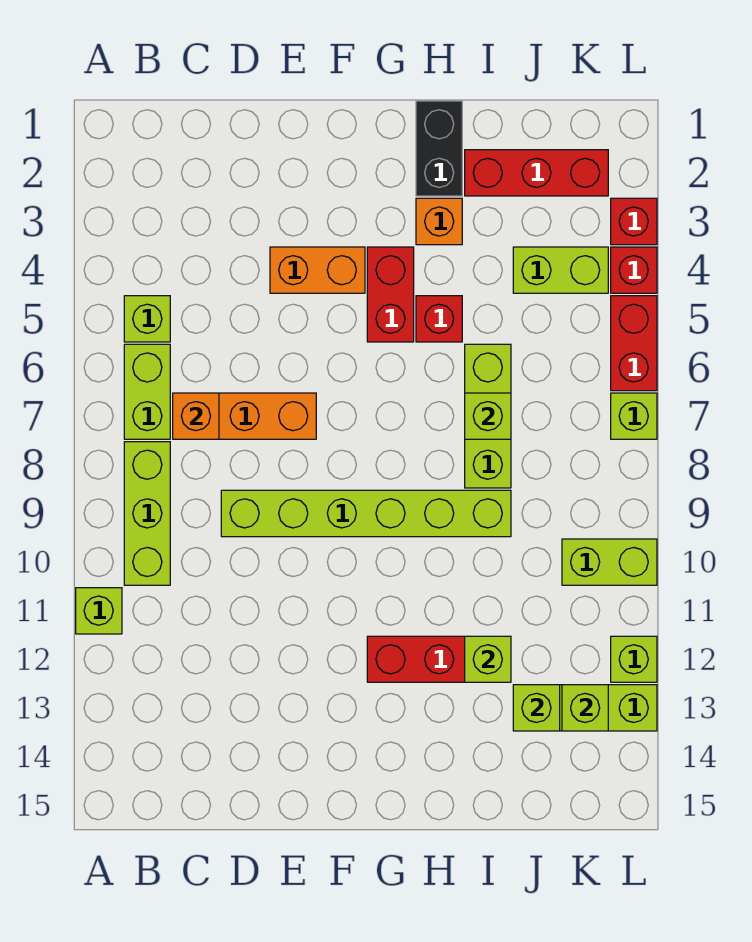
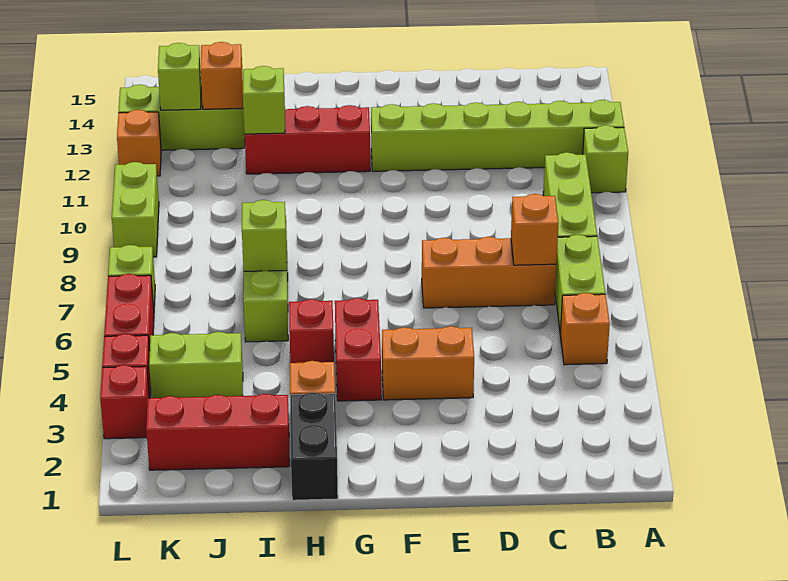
lime 1x1 brick [124,296,170,342] -> orange 1x1 brick [560,293,610,365]
lime 1x6 brick [221,490,511,537] -> lime 1x6 brick moved to [371,100,624,171]
lime 1x1 brick [513,685,560,731] -> orange 1x1 brick [201,42,243,109]
lime 1x2 brick [562,539,657,585] -> lime 1x2 brick turned to [112,162,159,257]
lime 1x1 brick [611,636,657,682] -> orange 1x1 brick [117,110,161,176]

